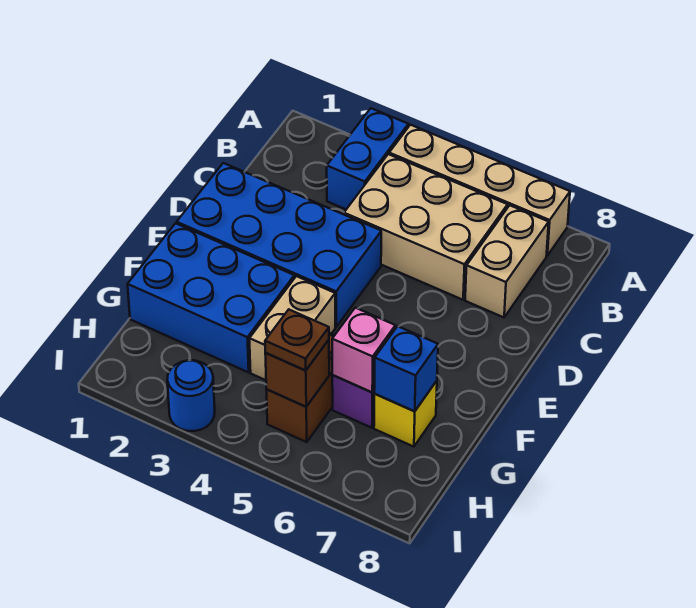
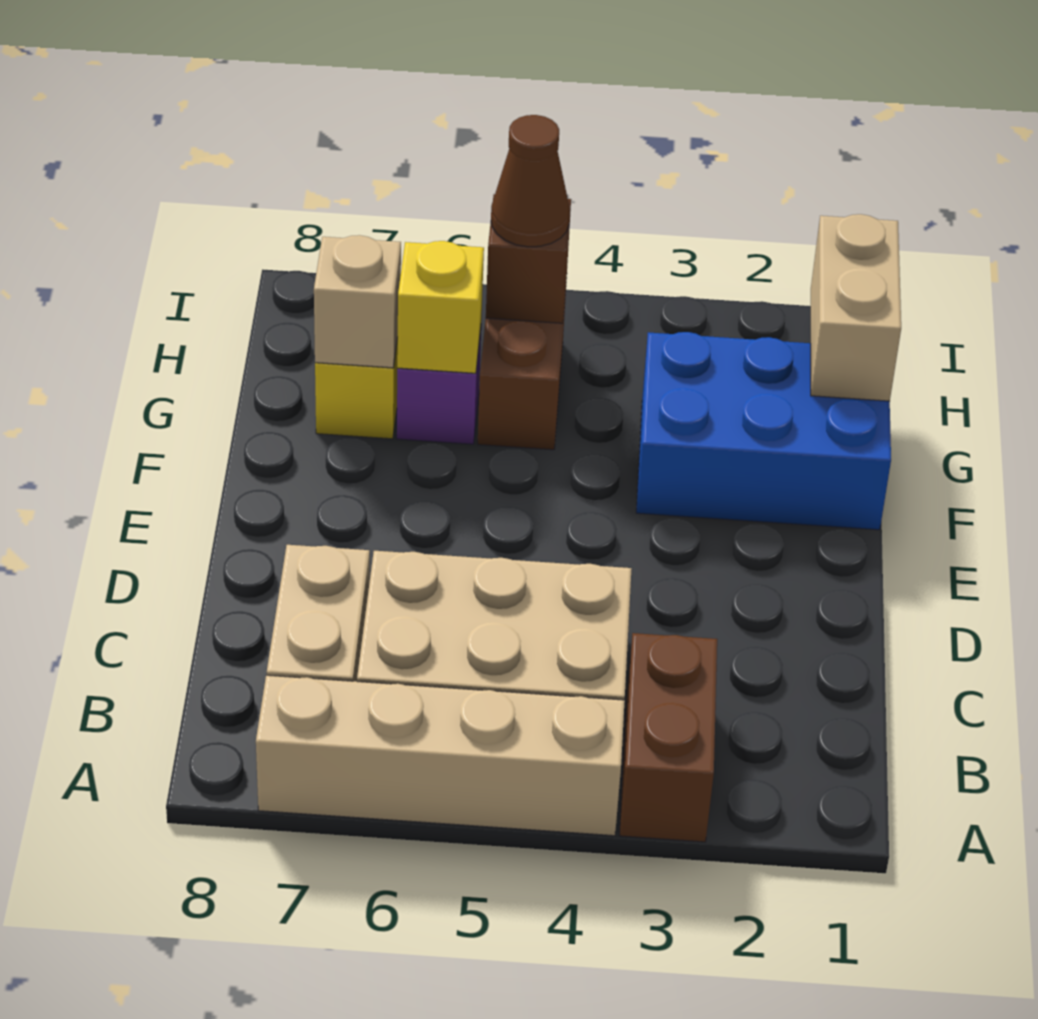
blue 1x2 brick [327,108,408,209] -> brown 1x2 brick [619,633,717,842]
blue 2x4 brick [177,163,381,327] -> none
tan 1x2 brick [249,276,335,380] -> tan 1x2 brick moved to [811,214,901,401]
pink 1x1 brick [332,308,395,392] -> yellow 1x1 brick [397,241,484,373]
blue 1x1 brick [374,326,438,411] -> tan 1x1 brick [314,235,401,368]
brown 1x1 plate [265,310,329,371] -> brown 1x1 cone [491,115,570,247]
blue 1x1 round brick [167,360,215,431] -> none

